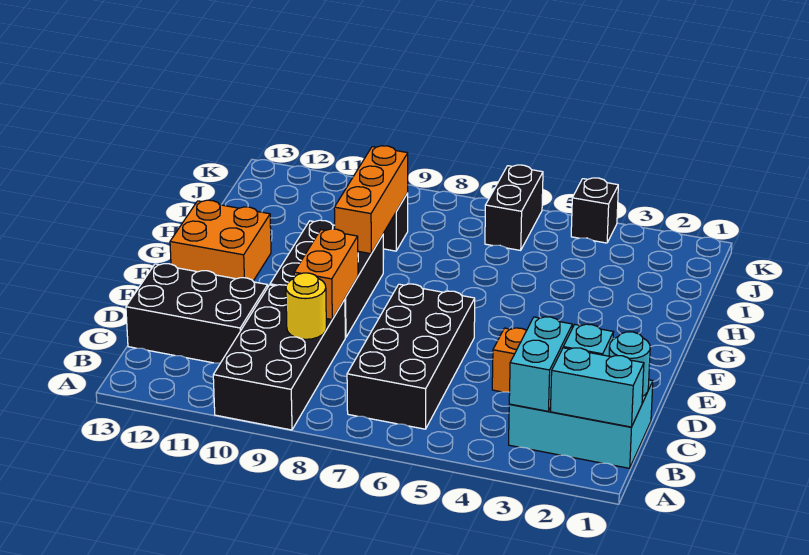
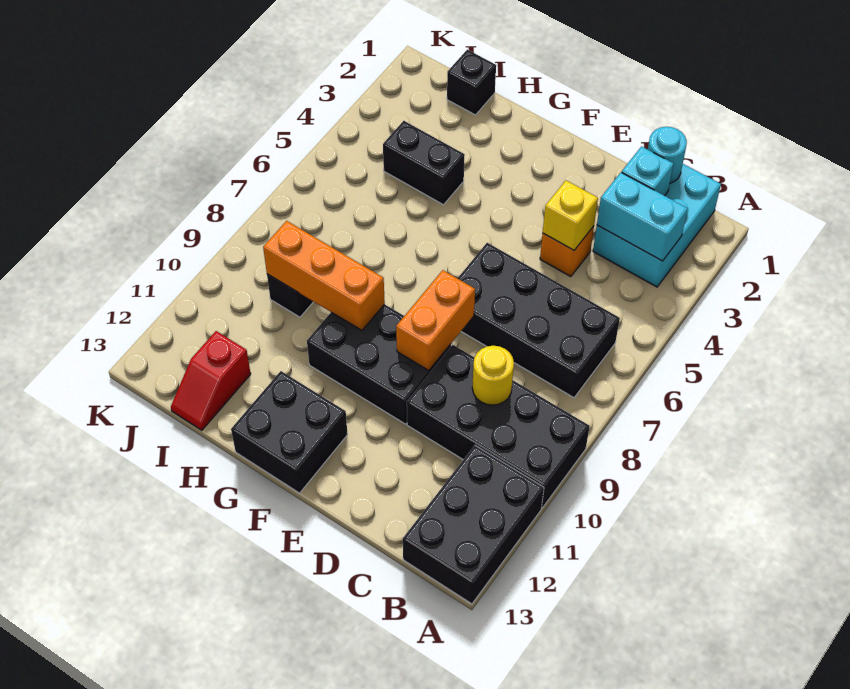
cyan 1x2 brick [550,348,644,427] -> none
black 2x3 brick [126,264,268,363] -> black 2x3 brick moved to [403,445,544,604]
none -> yellow 1x1 brick [543,180,598,250]
orange 1x2 brick [294,229,358,319] -> orange 1x2 brick turned to [396,270,475,371]
orange 2x2 brick [170,200,271,281] -> black 2x2 brick [231,371,348,493]
none -> red 1x2 slope [171,331,251,430]
black 1x2 brick [485,165,543,250] -> black 1x2 brick moved to [383,121,465,205]
black 1x1 brick [571,178,618,243] -> black 1x1 brick moved to [447,50,496,115]

